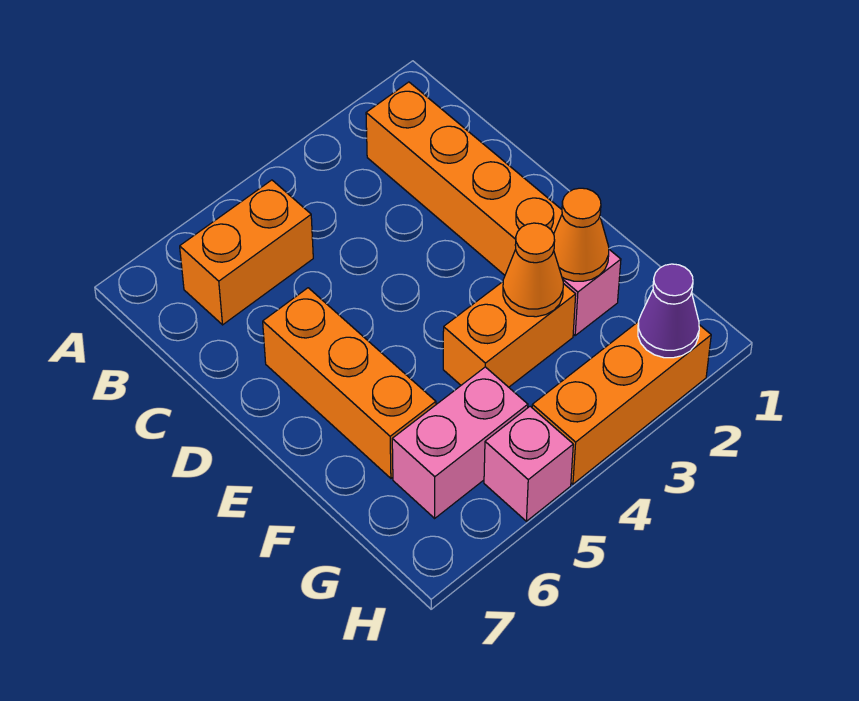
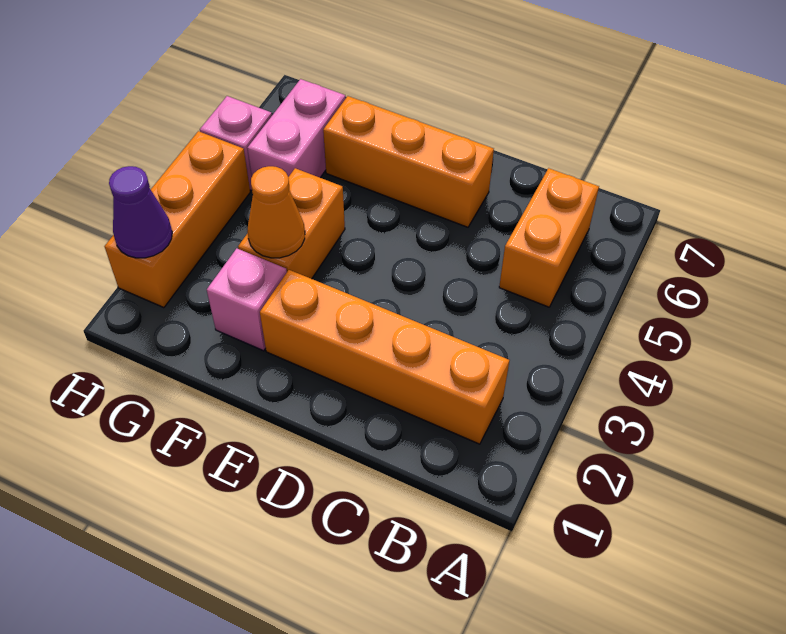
orange 1x1 cone [554,188,609,281] -> none

